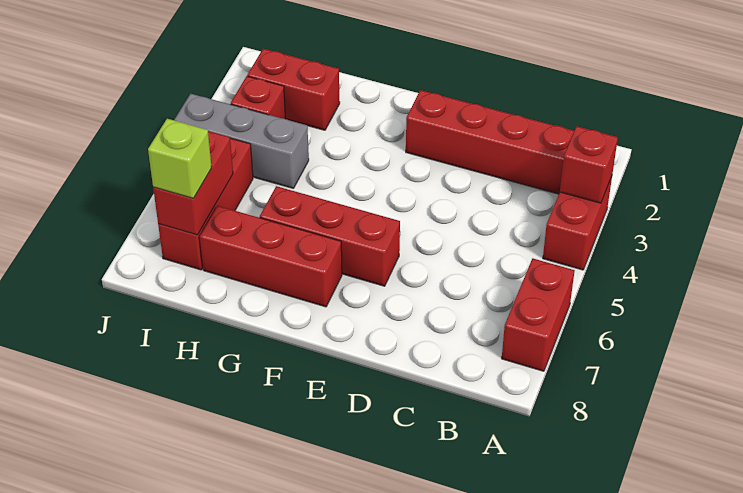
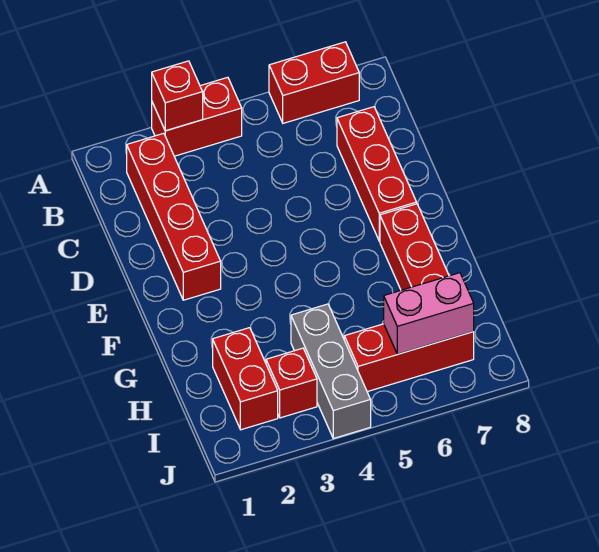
red 1x3 brick [260,186,400,286] -> red 1x3 brick moved to [337,107,417,241]
red 1x2 brick [153,131,233,235] -> pink 1x2 brick [384,273,474,354]
lime 1x1 brick [148,119,212,198] -> none

